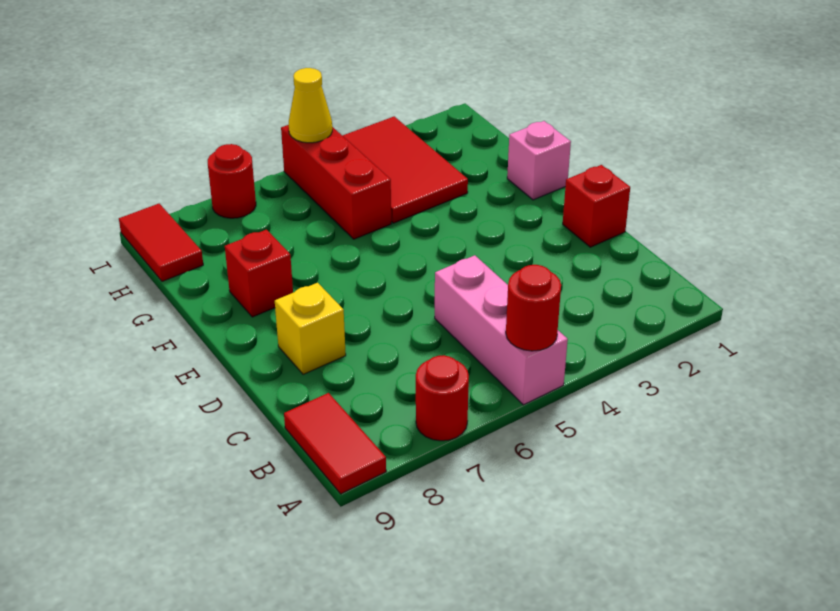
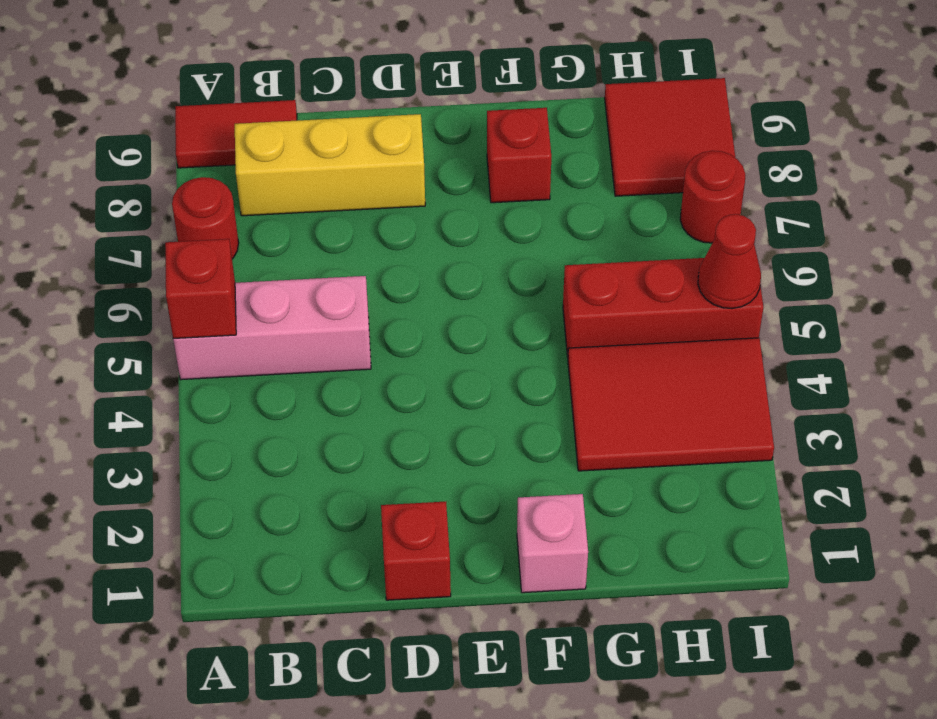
red 1x1 round brick [506,265,561,351] -> red 1x1 brick [165,239,236,338]
yellow 1x1 brick [275,283,346,374] -> yellow 1x3 brick [235,114,425,216]
red 1x2 tile [119,204,203,281] -> red 2x2 tile [605,78,735,196]
yellow 1x1 cone [289,68,332,143] -> red 1x1 cone [698,214,761,309]

